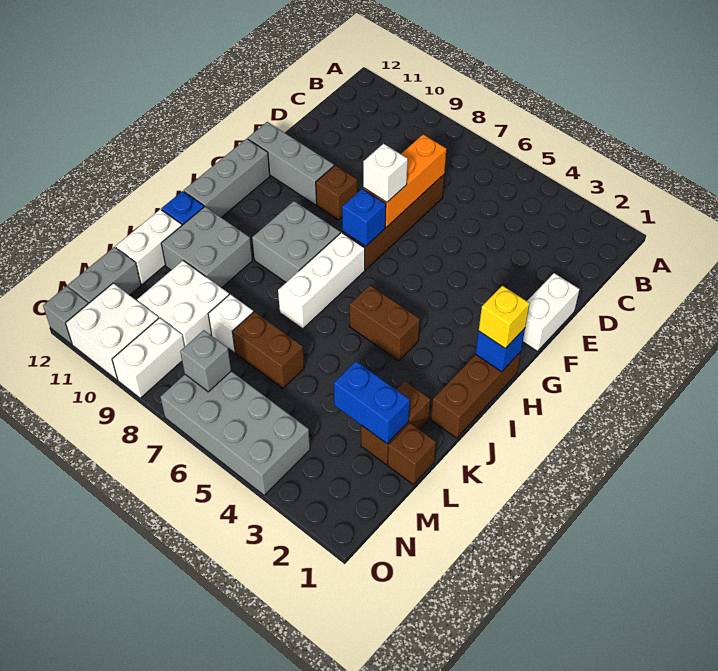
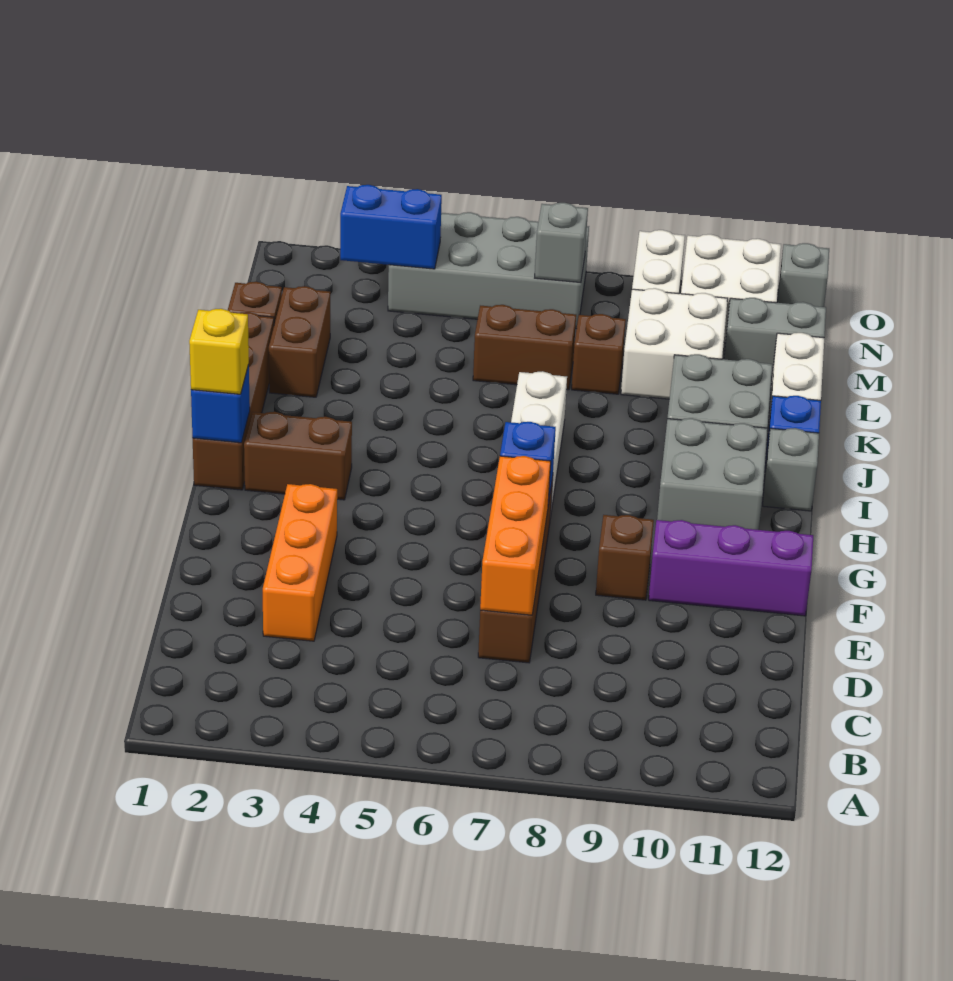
none -> orange 1x3 brick [263,484,337,641]
white 1x2 brick [523,273,579,351] -> none
white 1x1 brick [363,144,408,202] -> none
grey 1x3 brick [248,122,334,205] -> purple 1x3 brick [649,520,813,616]
grey 1x3 brick [184,139,270,218] -> grey 1x1 brick [763,428,819,511]
brown 1x3 brick [431,352,521,438] -> brown 1x4 brick [193,312,274,490]
grey 2x2 brick [252,201,340,282] -> grey 2x2 brick moved to [657,418,768,530]
brown 1x2 brick [349,285,420,361] -> brown 1x2 brick moved to [244,412,352,500]
blue 1x2 brick [334,361,410,444] -> blue 1x2 brick moved to [340,185,442,269]
white 1x1 brick [208,294,253,352] -> brown 1x1 brick [572,314,626,394]
grey 1x2 brick [68,247,141,304] -> grey 1x2 brick turned to [724,298,826,378]

